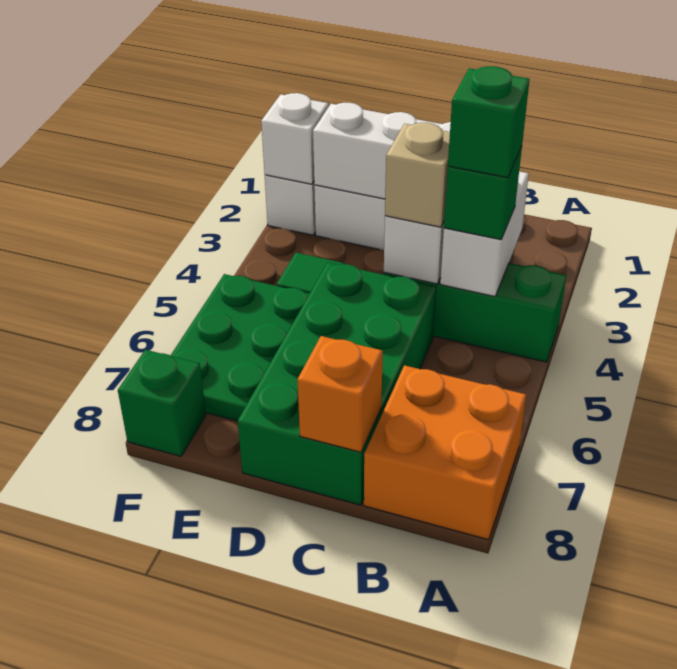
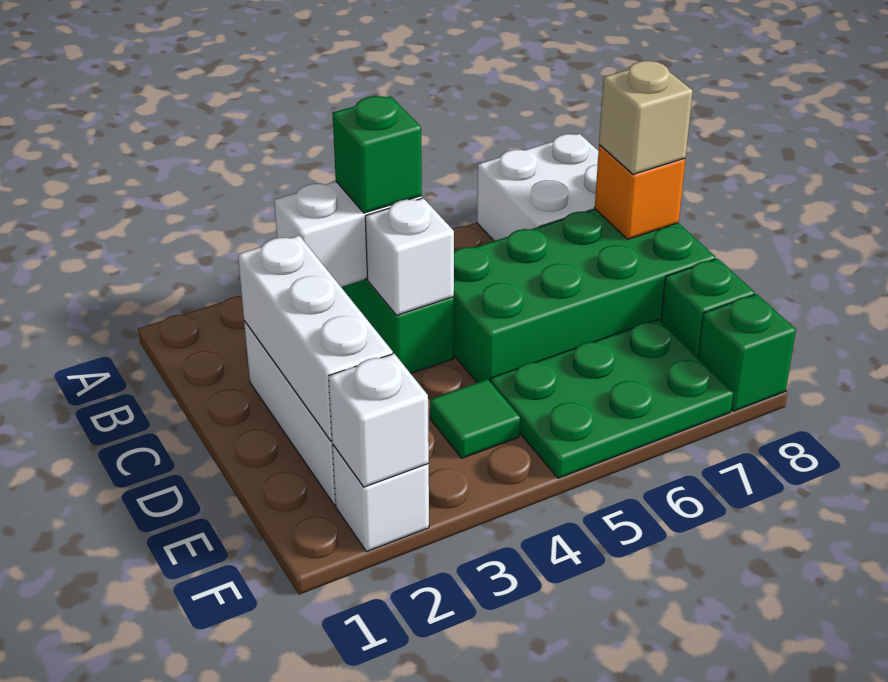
orange 2x2 brick [364,365,526,540] -> white 2x2 brick [477,134,598,241]
green 1x1 brick [448,66,530,178] -> green 1x1 brick moved to [661,259,755,357]
tan 1x1 brick [385,123,450,227] -> tan 1x1 brick moved to [599,61,693,174]

